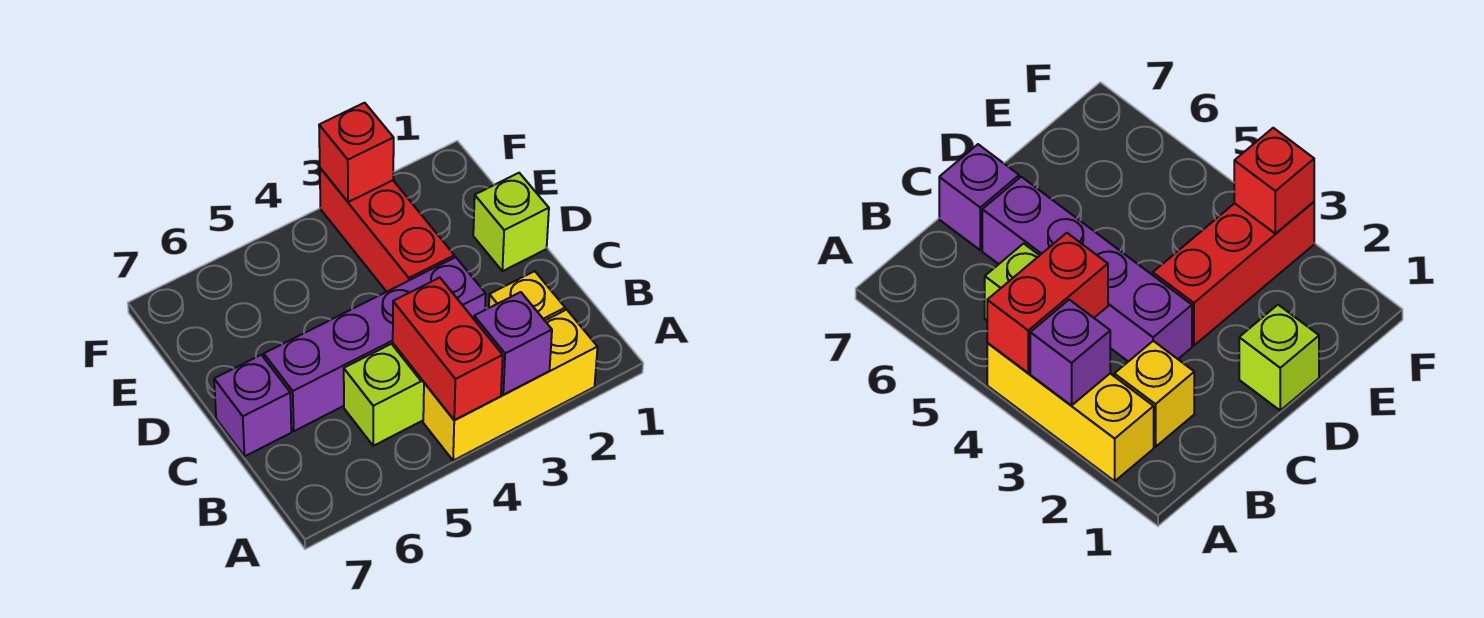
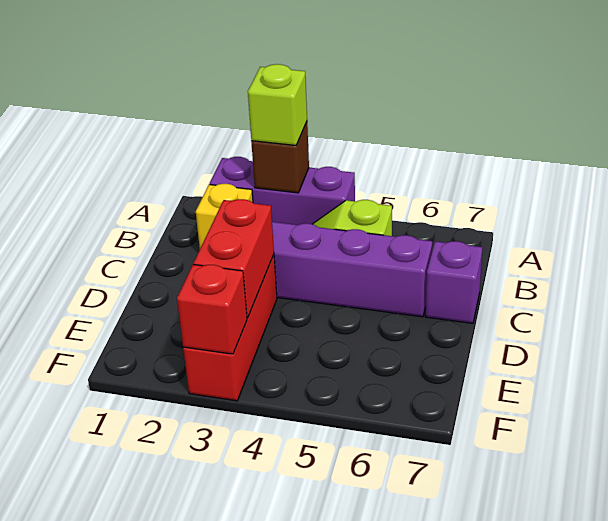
yellow 1x3 brick [423,310,598,461] -> purple 1x3 brick [210,157,355,225]
purple 1x1 brick [474,292,552,395] -> brown 1x1 brick [251,122,309,193]
red 1x2 brick [393,278,503,420] -> red 1x2 brick moved to [194,199,274,318]
lime 1x1 brick [473,173,549,271] -> lime 1x1 brick moved to [248,64,307,145]

